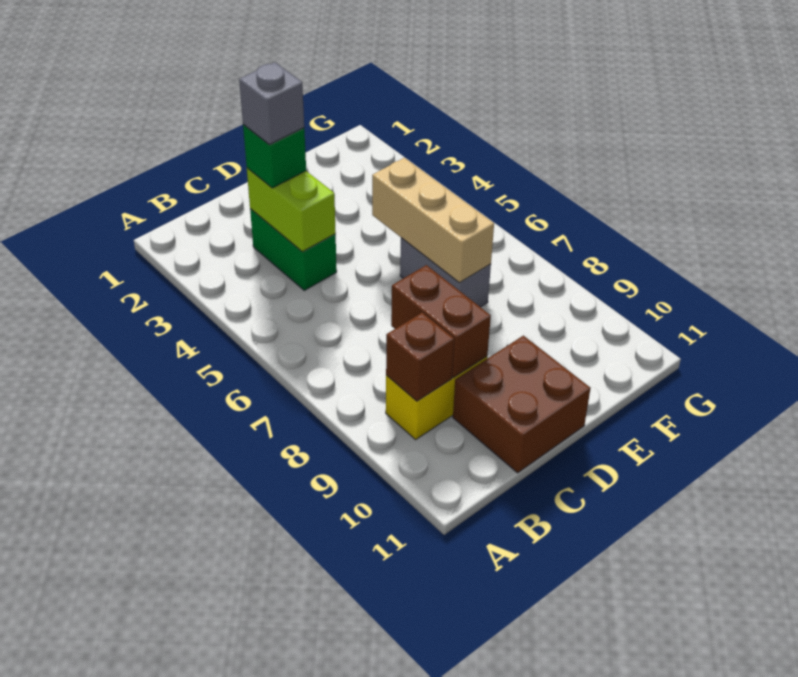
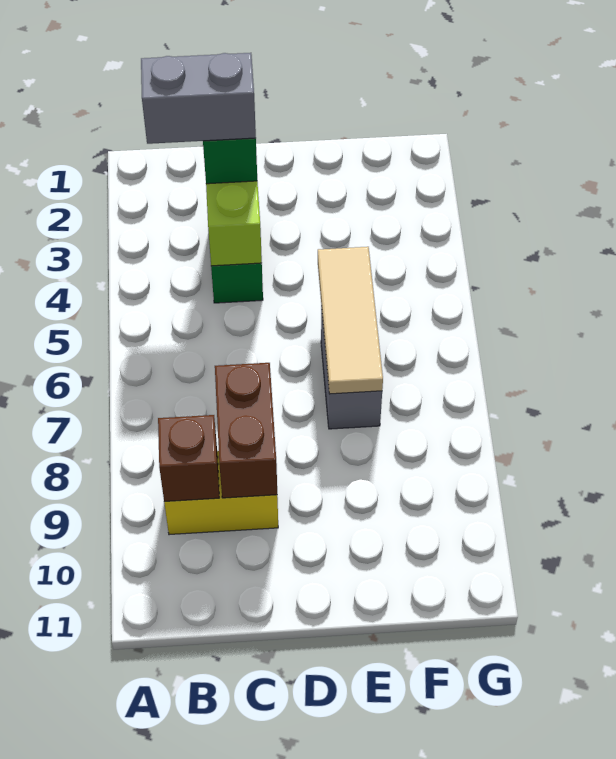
grey 1x1 brick [239,62,304,145] -> grey 1x2 brick [141,53,256,144]
brown 2x2 brick [453,336,591,473] -> none
tan 1x3 brick [372,158,494,283] -> tan 1x3 tile [318,247,383,394]

